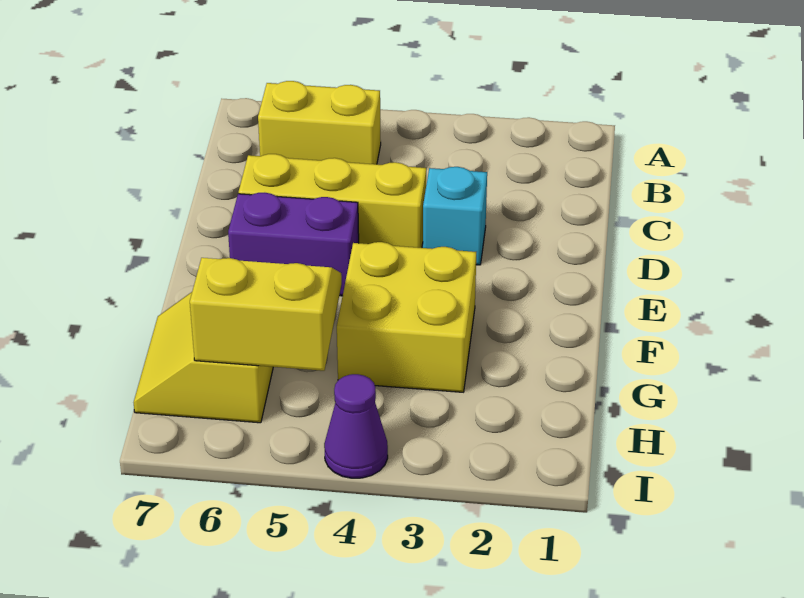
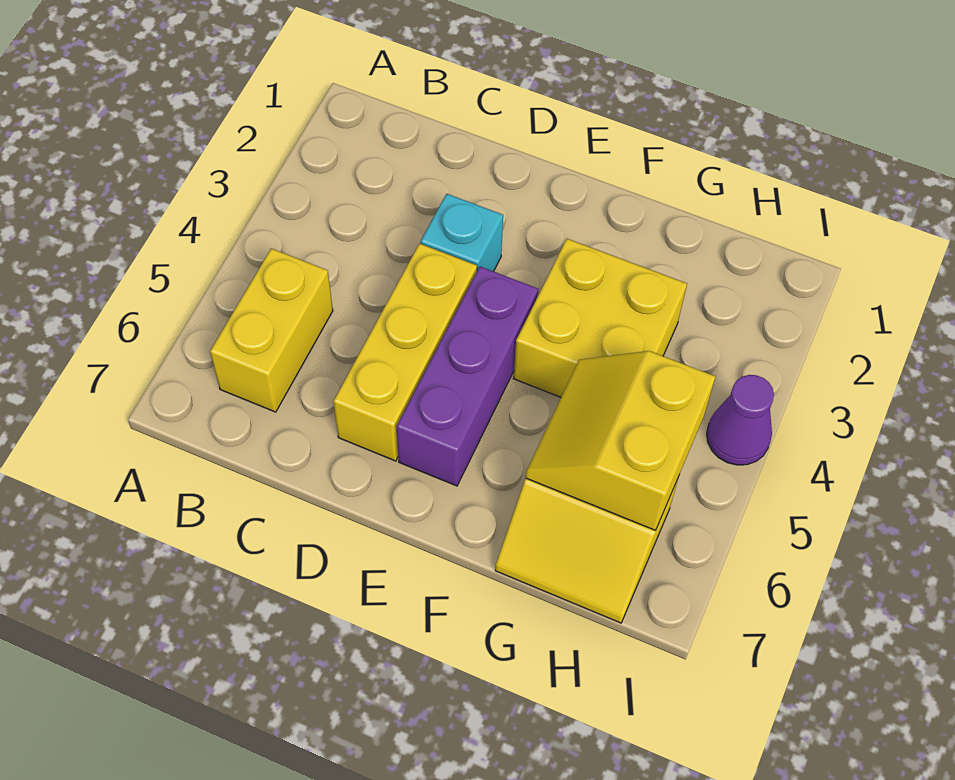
purple 1x2 brick [228,193,359,296] -> purple 1x3 brick [397,267,538,486]

